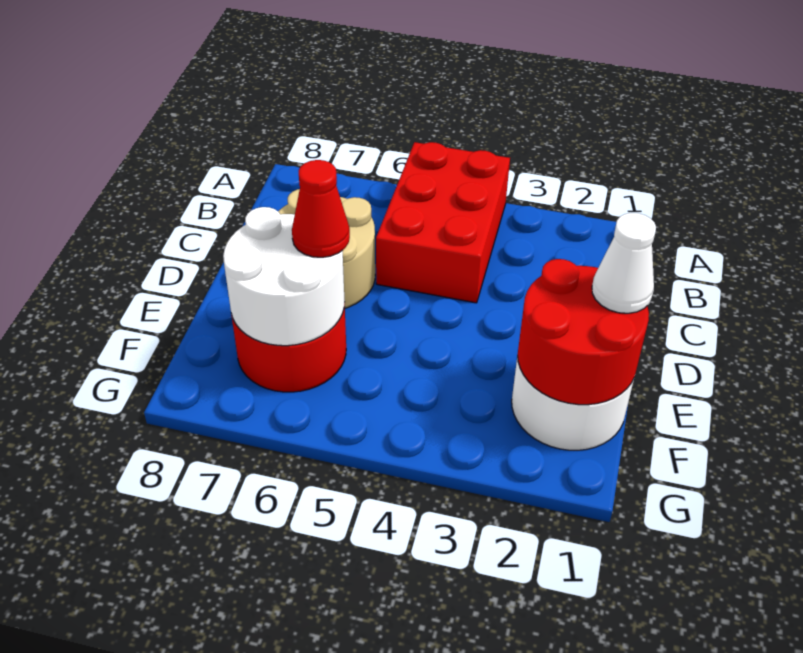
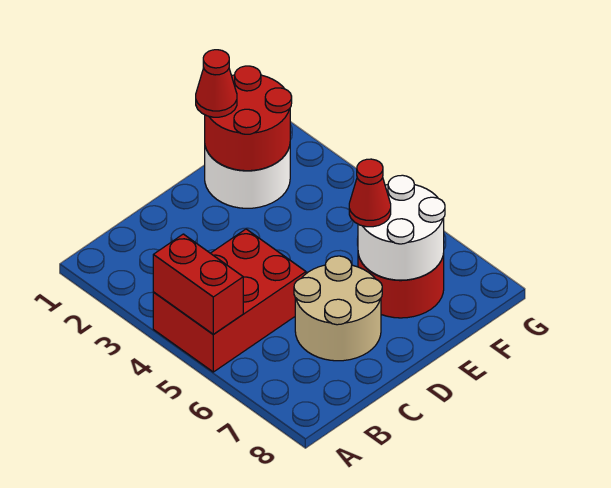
none -> red 1x2 brick [153,234,243,334]
white 1x1 cone [592,213,656,313] -> red 1x1 cone [196,50,237,117]

